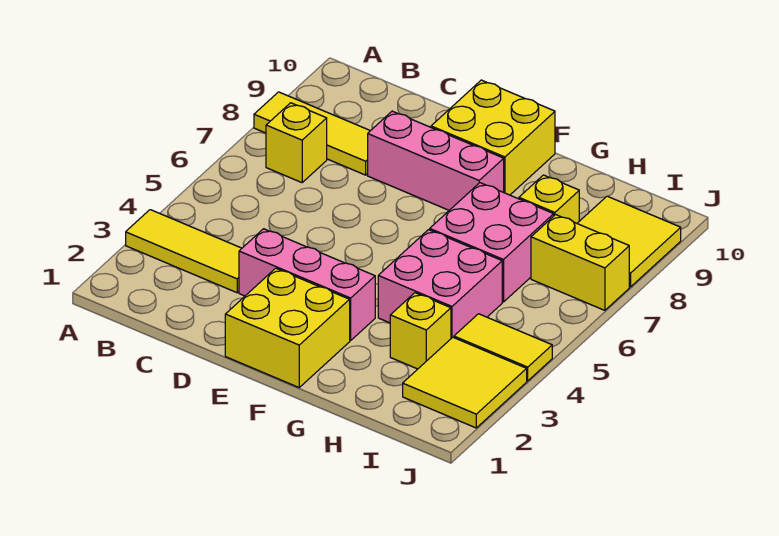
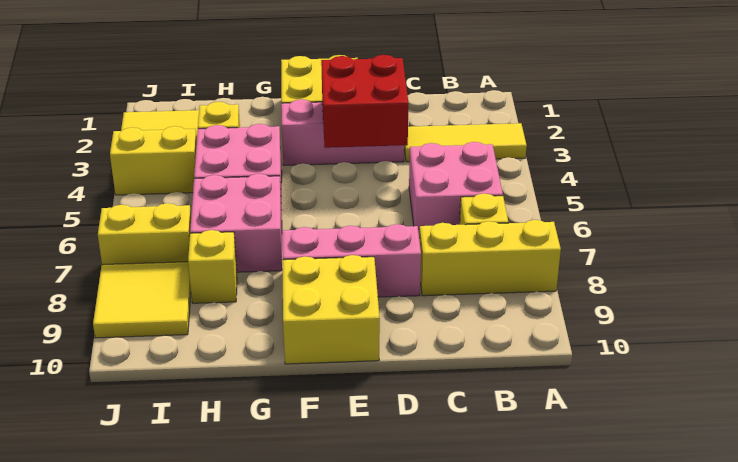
yellow 1x3 tile [254,92,370,175] -> yellow 1x3 brick [419,220,561,296]
none -> pink 2x2 brick [409,142,503,238]
none -> red 2x2 brick [321,55,409,148]
yellow 1x2 tile [454,314,552,381] -> yellow 1x2 brick [110,126,197,195]

